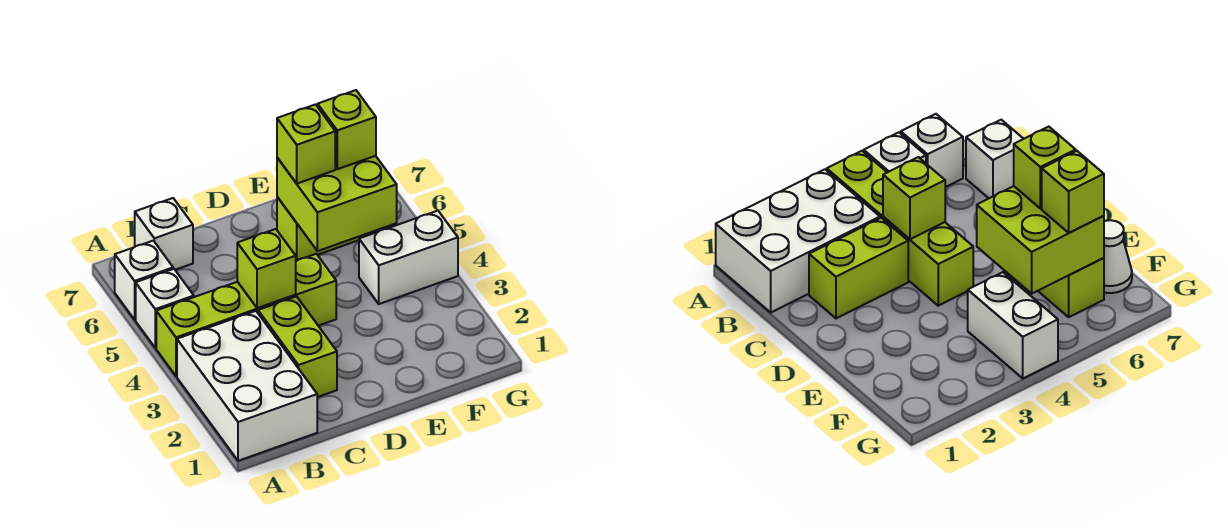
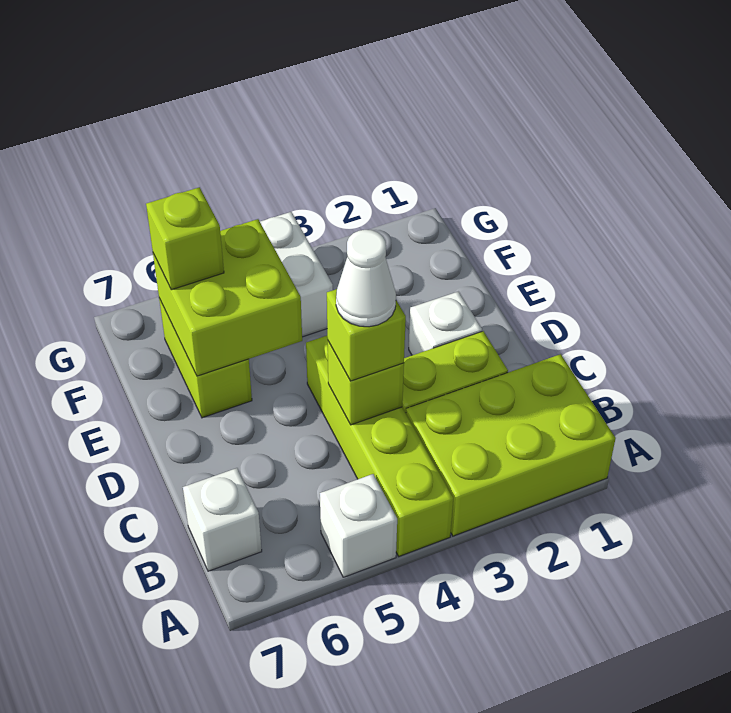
white 2x3 brick [177,311,317,461] -> lime 2x3 brick [406,354,616,536]
white 1x1 brick [115,241,173,320] -> white 1x1 brick moved to [409,292,482,355]
lime 1x1 brick [277,105,335,184] -> lime 1x1 brick moved to [327,289,406,381]
white 1x1 cone [1104,220,1132,293] -> white 1x1 cone moved to [336,230,396,327]

